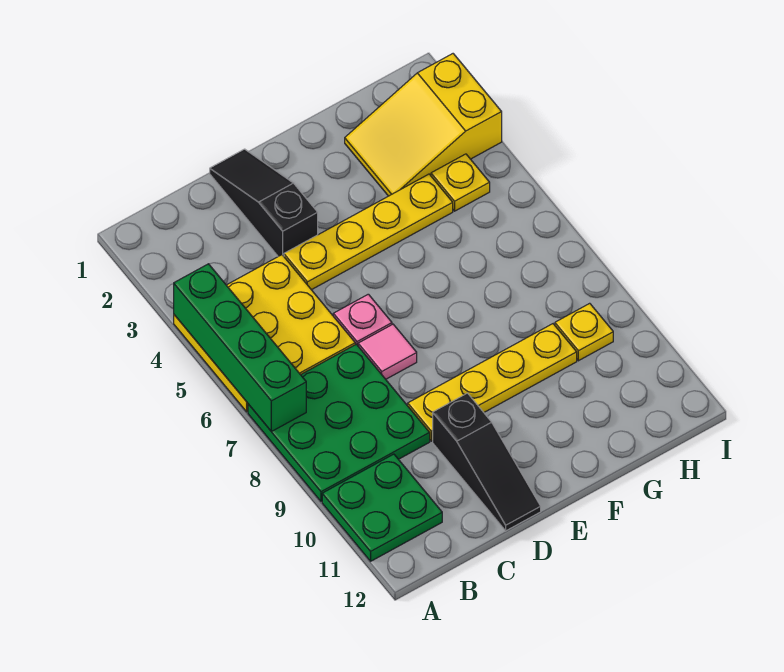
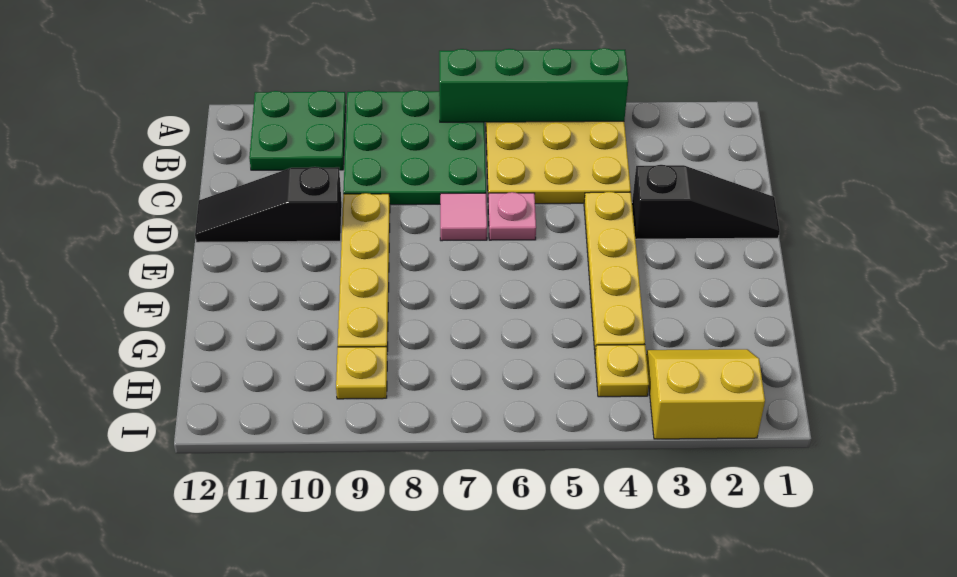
yellow 2x3 slope [345,54,502,196] -> yellow 2x2 slope [646,349,765,439]

